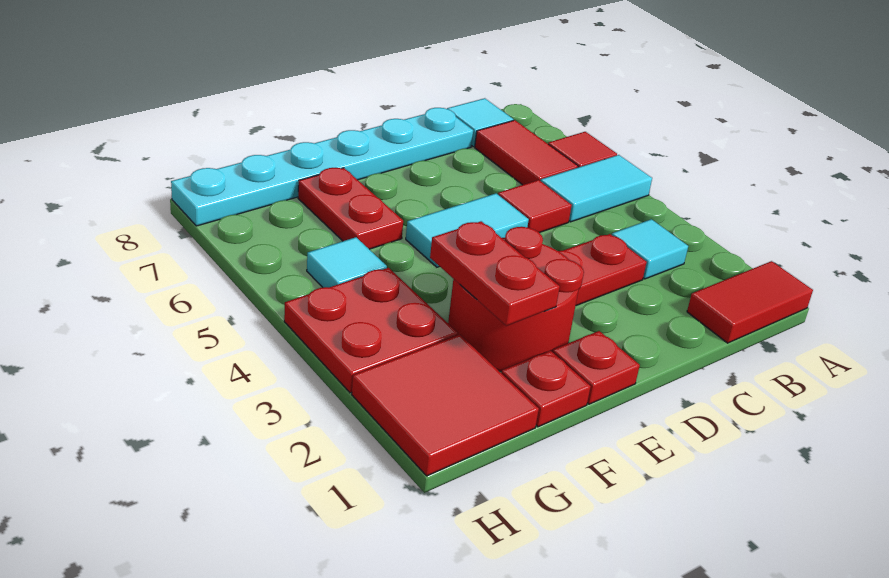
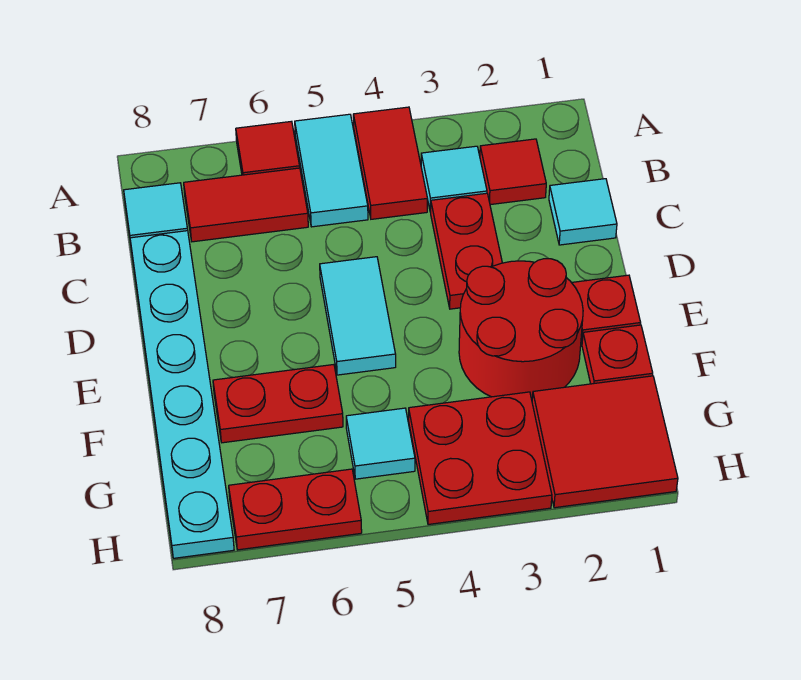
red 1x2 tile [687,261,813,343] -> red 1x2 tile moved to [353,107,427,219]
none -> cyan 1x1 tile [549,179,617,245]
red 1x1 tile [498,180,572,233] -> red 1x1 tile moved to [480,139,546,205]
red 1x2 plate [430,221,560,326] -> red 1x2 plate moved to [229,469,362,550]

